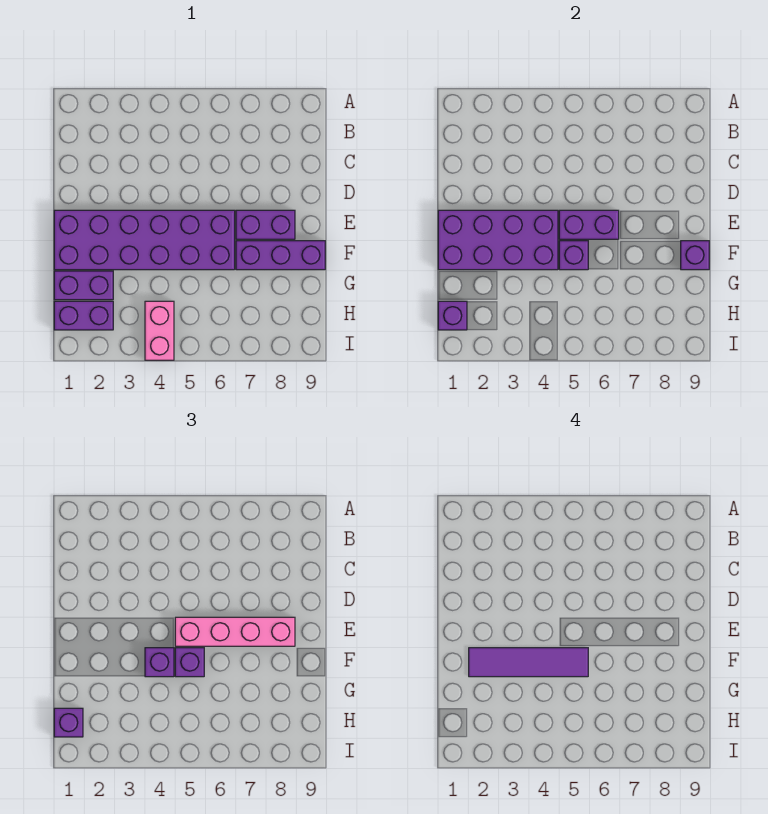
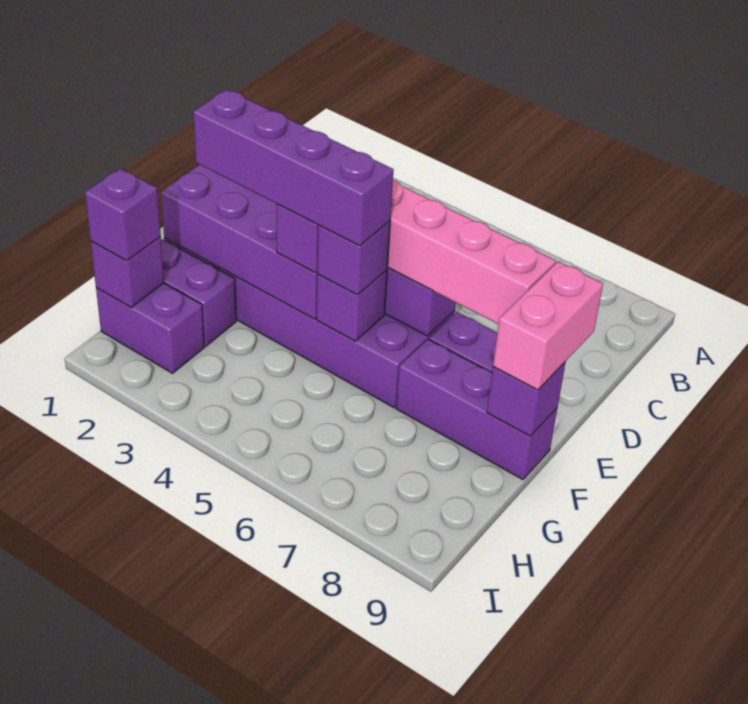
purple 1x4 tile [469,648,588,677] -> purple 1x4 brick [193,89,394,246]
pink 1x2 brick [145,301,174,360] -> pink 1x2 brick moved to [493,262,603,390]

